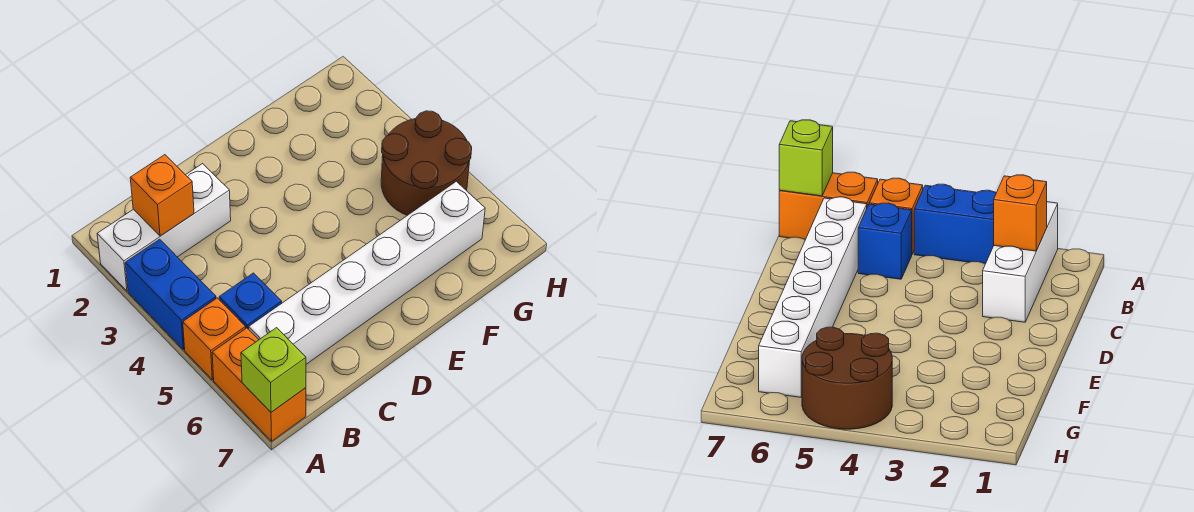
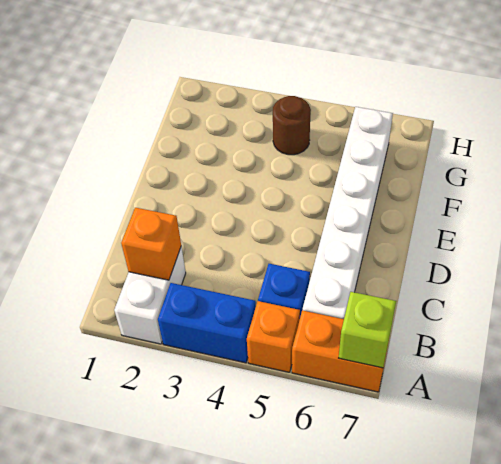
white 1x3 brick [97,164,231,291] -> white 1x2 brick [114,246,186,344]
brown 2x2 round brick [381,111,472,215] -> brown 1x1 round brick [273,96,311,155]

